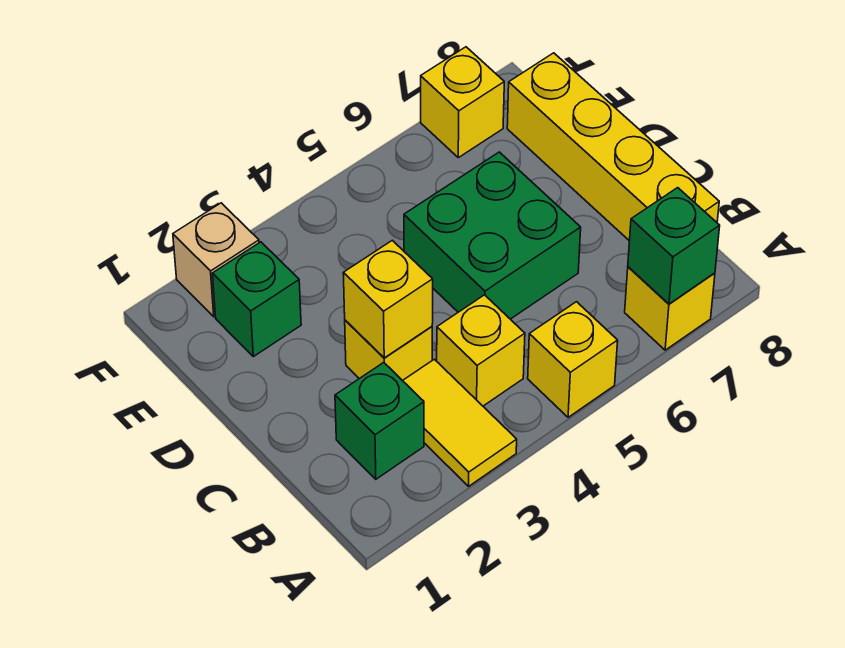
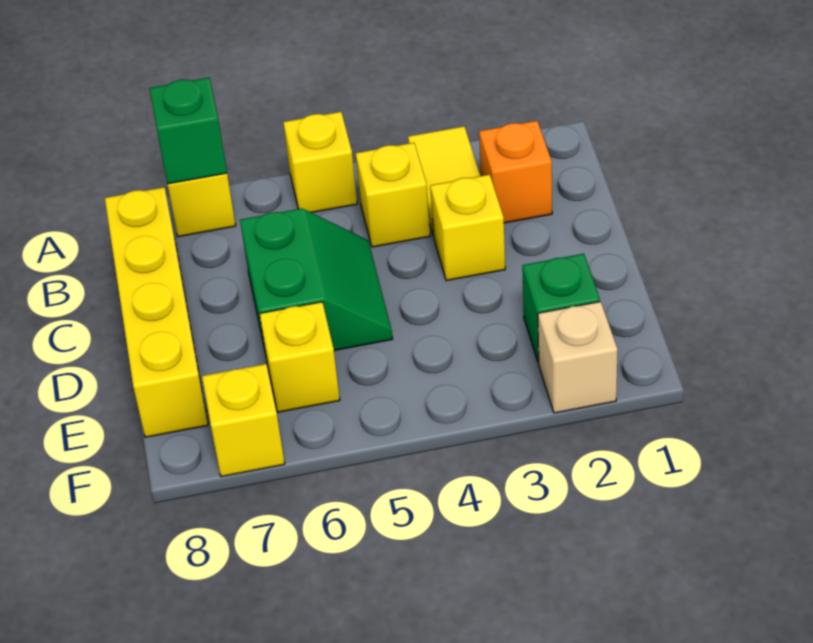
green 1x1 brick [335,362,424,479] -> orange 1x1 brick [479,121,552,223]
yellow 1x1 brick [343,240,433,358] -> yellow 1x1 brick moved to [259,302,340,412]
green 2x2 brick [404,152,581,319] -> green 2x2 slope [240,208,393,355]

